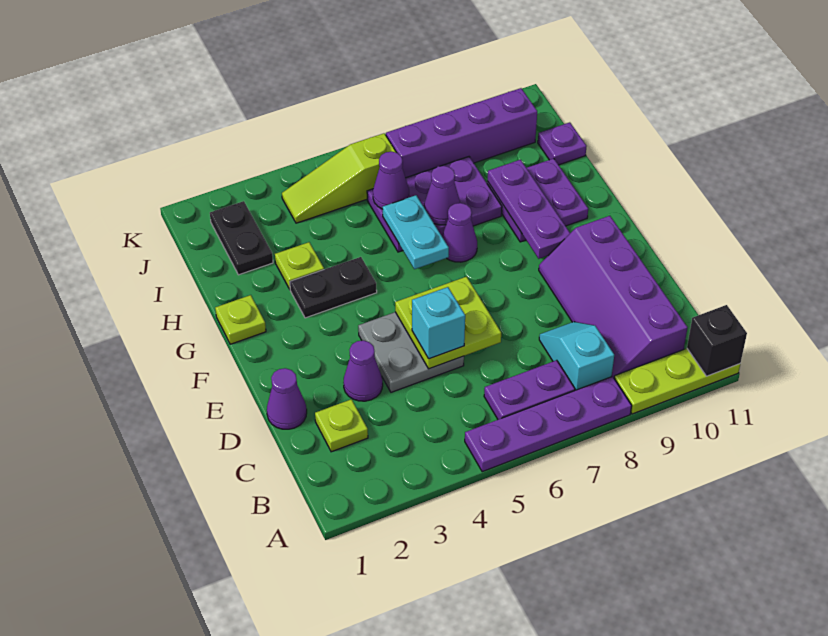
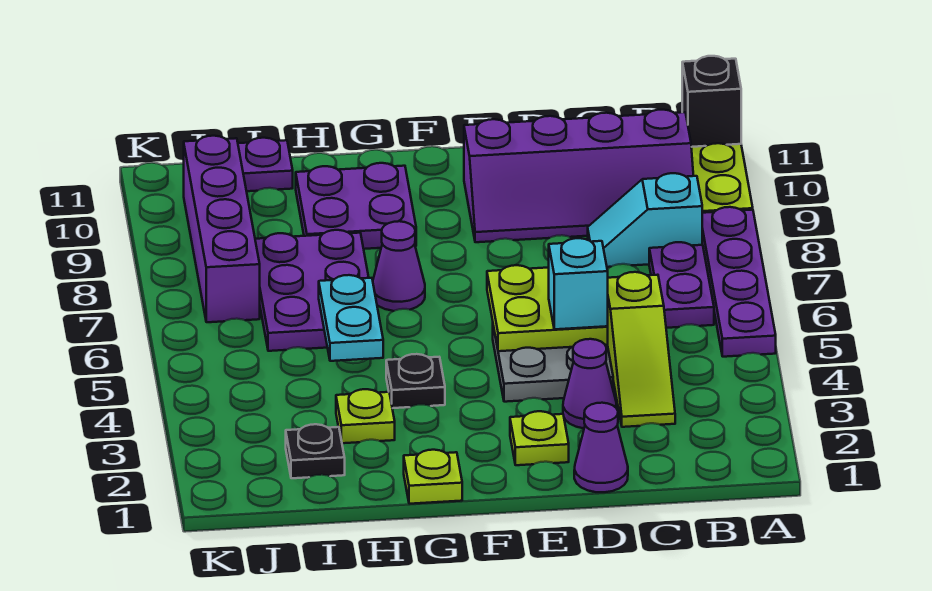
lime 1x1 plate [315,399,368,452] -> lime 1x1 plate moved to [510,411,569,465]
purple 1x3 plate [488,160,570,259] -> none
black 1x2 plate [290,257,377,318] -> black 1x1 plate [386,354,445,408]
cyan 1x2 plate [383,195,449,269] -> cyan 1x2 plate turned to [319,275,383,361]
purple 1x1 cone [424,166,460,225] -> none
black 1x2 plate [210,201,273,275] -> black 1x1 plate [286,424,345,478]
purple 1x1 cone [373,152,409,209] -> none
lime 1x3 slope [282,133,396,223] -> lime 1x3 slope moved to [608,272,675,427]

